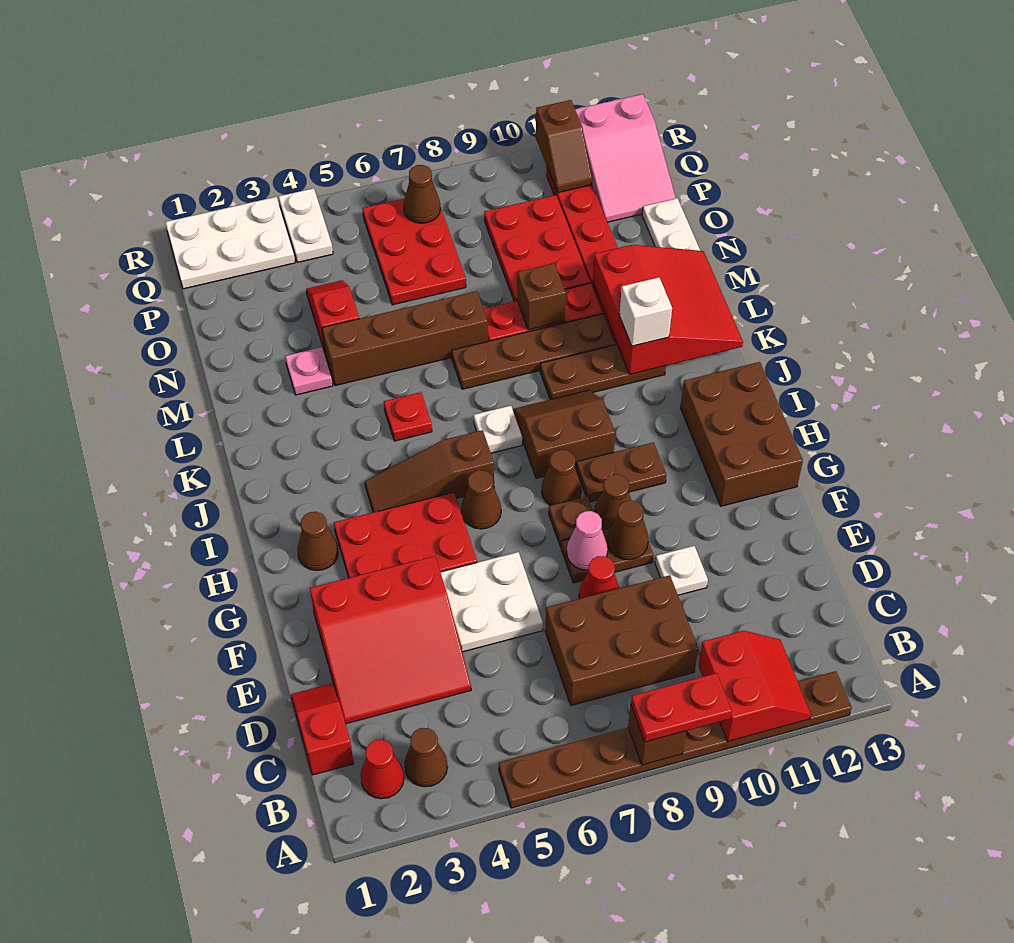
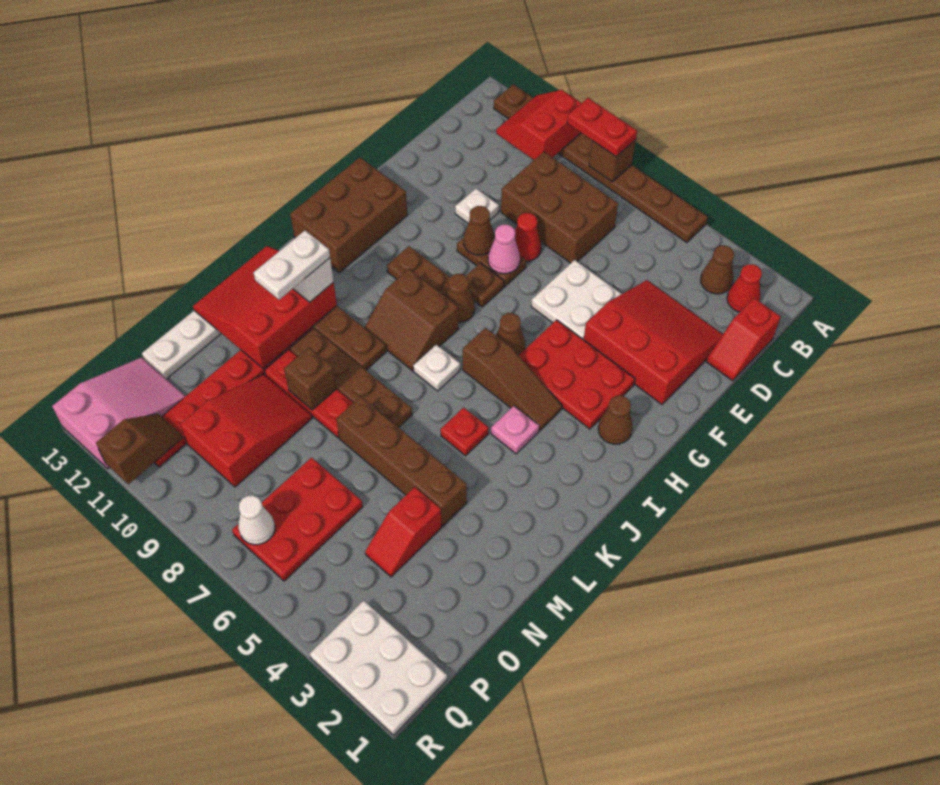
brown 1x1 cone [594,474,631,530] -> none
pink 1x1 plate [285,347,333,395] -> pink 1x1 plate moved to [491,406,539,454]
red 2x3 plate [484,195,590,301] -> red 2x3 slope [180,374,312,487]
white 1x2 plate [279,188,333,262] -> white 1x2 plate moved to [254,231,330,300]
brown 1x1 cone [404,165,440,223] -> white 1x1 cone [238,495,275,545]

